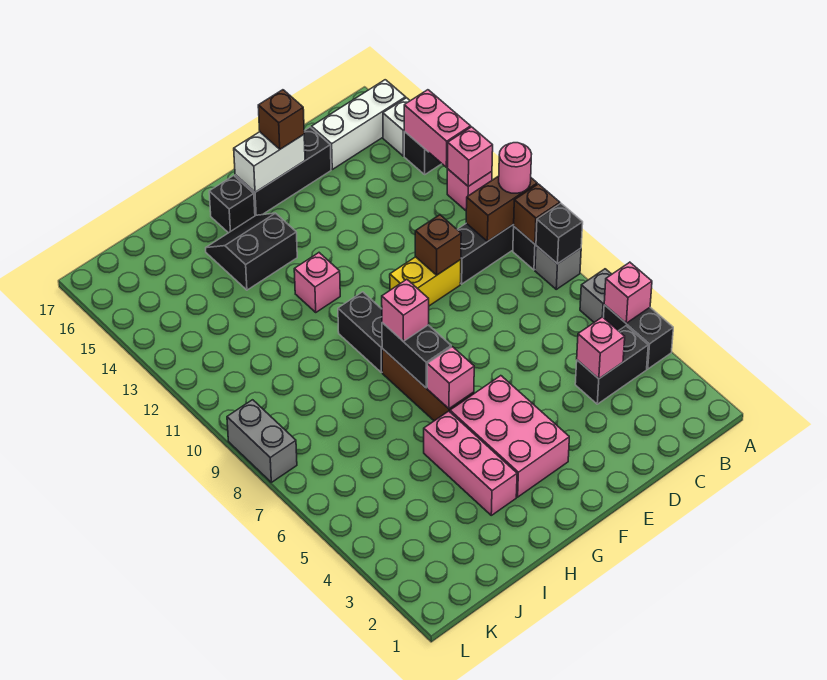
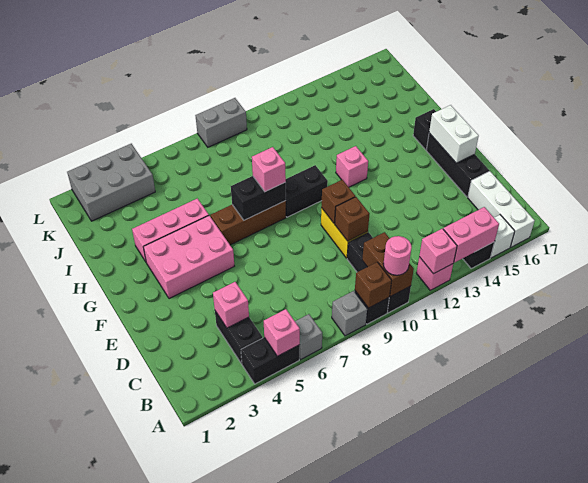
black 1x1 brick [536,204,583,264] -> none
brown 1x1 brick [258,90,304,149] -> brown 1x1 brick moved to [321,180,355,224]
pink 1x1 brick [427,347,474,409] -> none
black 2x2 slope [206,213,297,290] -> none
none -> grey 2x3 brick [67,144,155,221]

